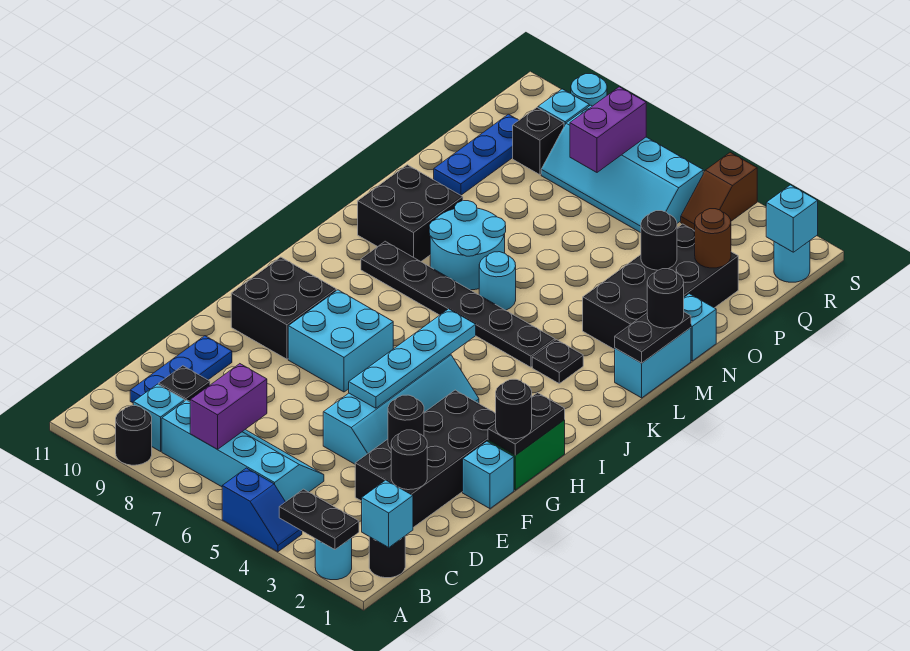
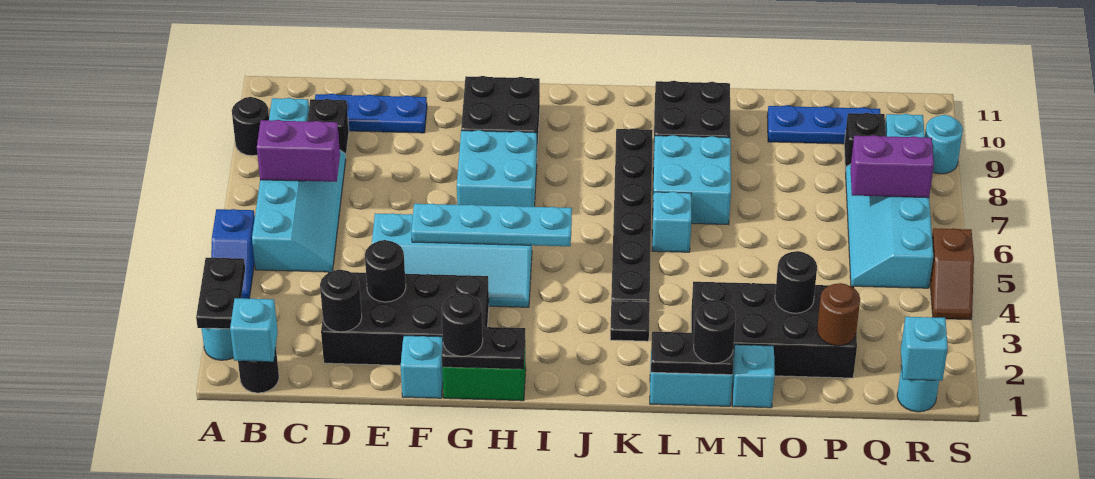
cyan 1x1 round brick [479,252,516,310] -> cyan 1x1 brick [652,192,691,252]
cyan 2x2 round brick [429,201,506,290] -> cyan 2x2 brick [653,135,731,225]
brown 1x2 slope [681,152,757,231] -> brown 1x2 slope turned to [930,228,974,320]

